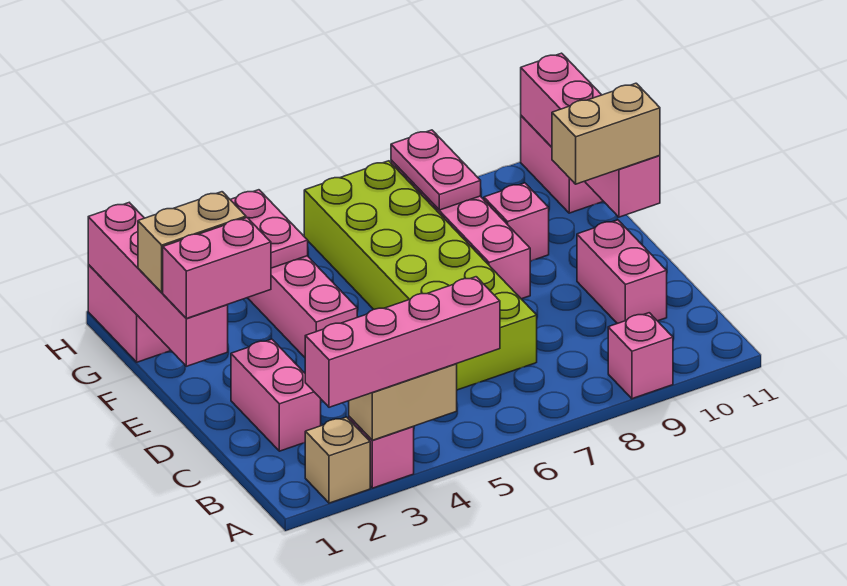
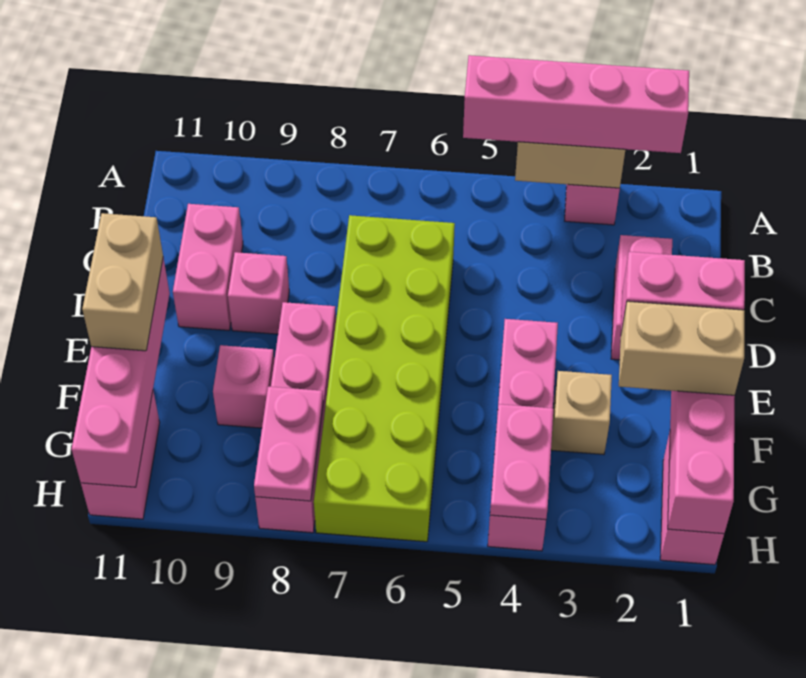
tan 1x1 brick [305,417,370,503] -> tan 1x1 brick moved to [551,371,612,455]
pink 1x1 brick [608,313,673,399] -> pink 1x1 brick moved to [228,252,289,334]
tan 1x2 brick [552,83,660,184] -> tan 1x2 brick turned to [82,213,163,351]

